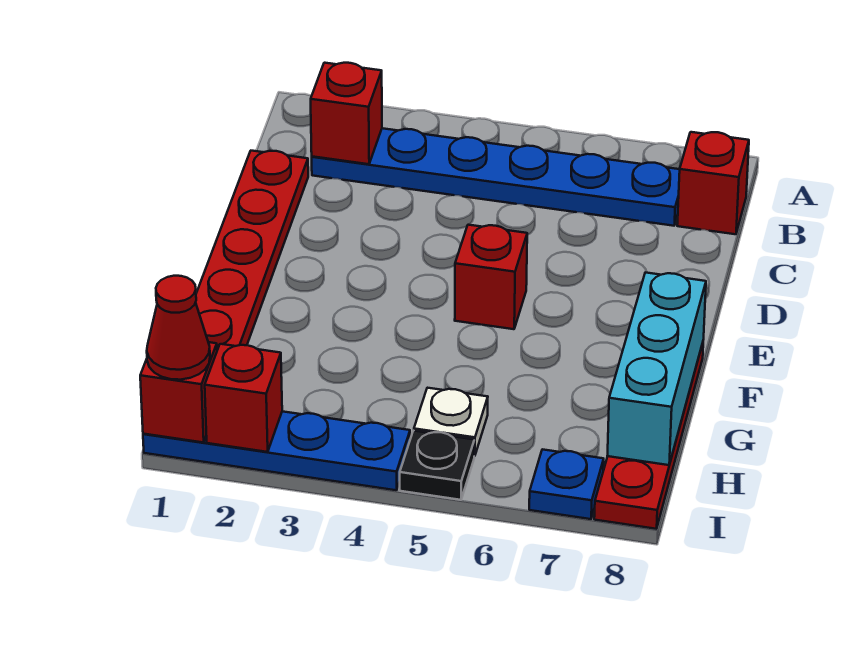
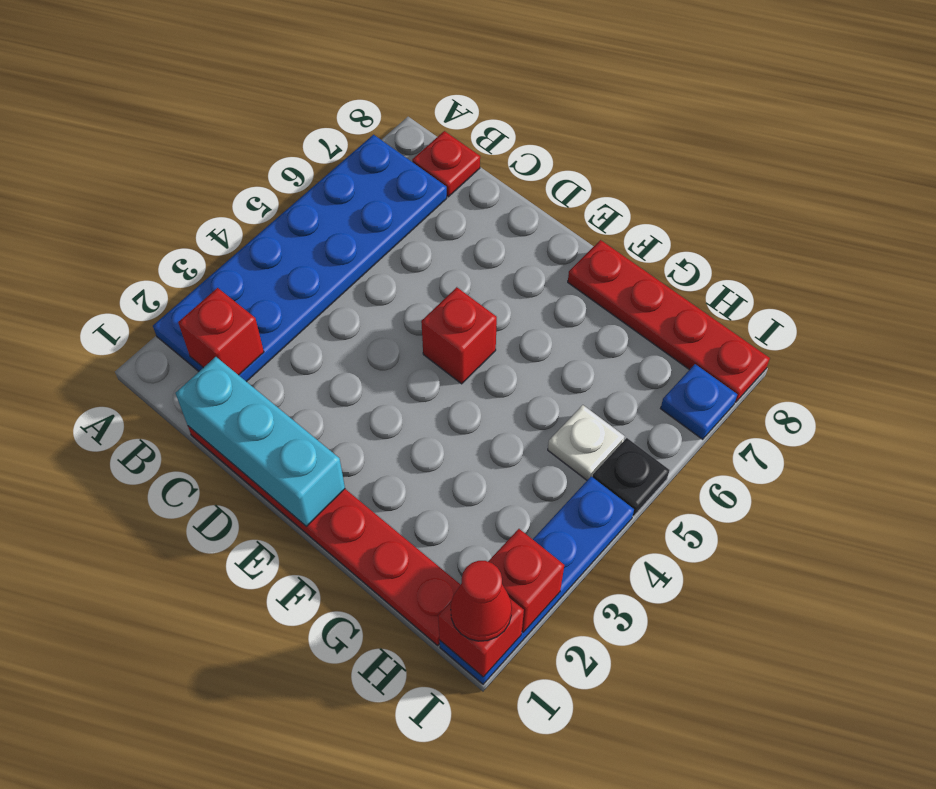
blue 1x6 plate [312,128,680,226] -> blue 2x6 plate [153,135,447,382]
red 1x1 brick [677,132,749,234] -> red 1x1 plate [412,131,480,197]
cyan 1x3 brick [607,273,706,465] -> cyan 1x3 brick moved to [175,357,345,527]

